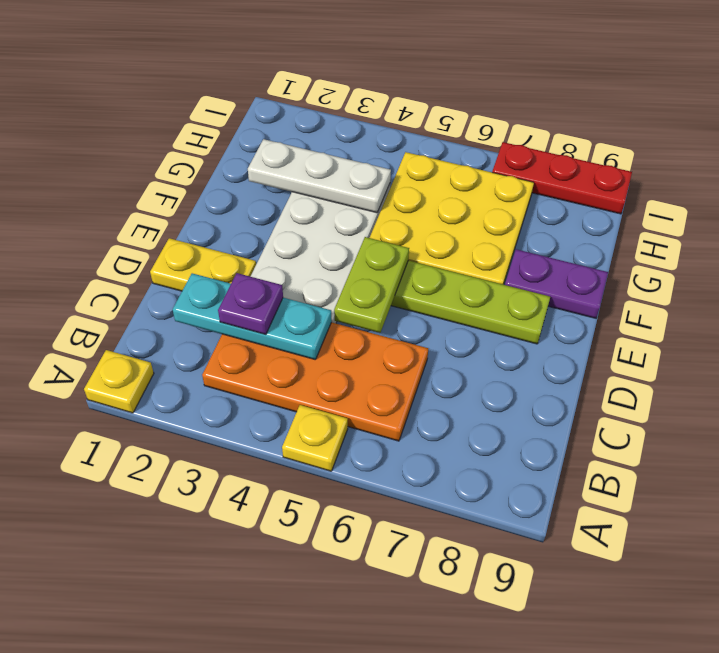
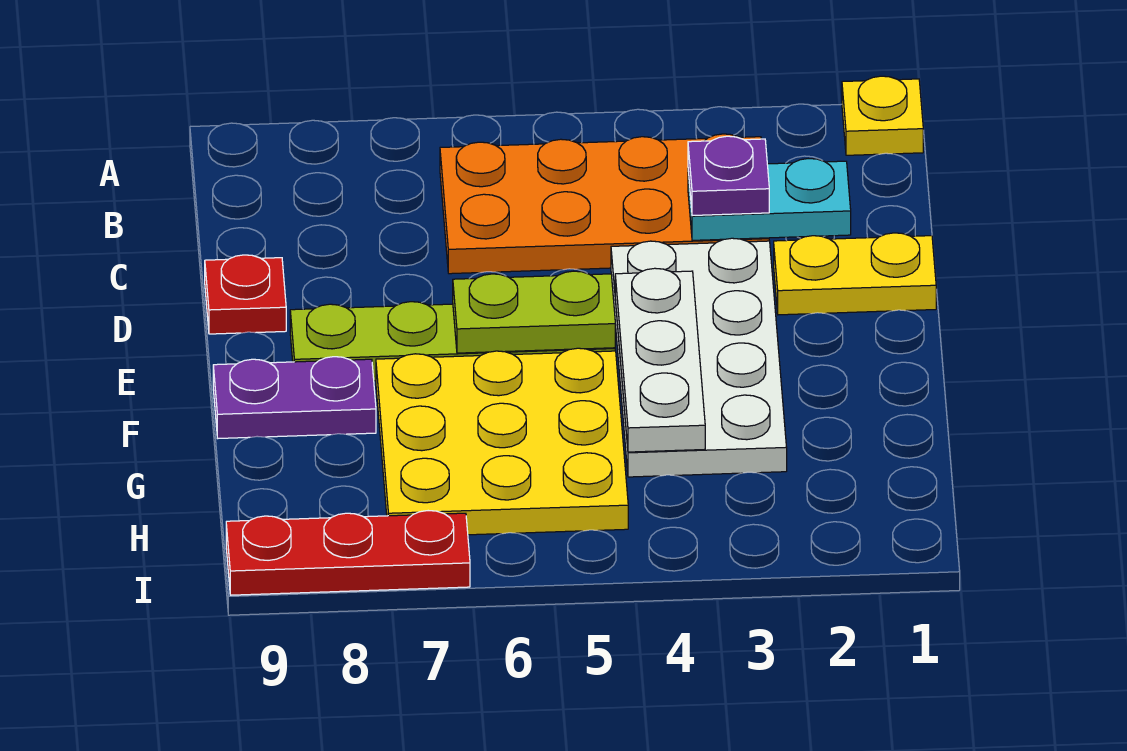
yellow 1x1 plate [282,405,348,471] -> none
cyan 1x3 plate [173,273,332,360] -> cyan 1x2 plate [688,159,851,240]
lime 1x2 plate [334,237,409,333] -> lime 1x2 plate turned to [453,271,615,353]
none -> red 1x1 plate [205,255,286,334]
white 1x3 plate [248,139,391,213] -> white 1x3 plate turned to [615,268,705,452]

